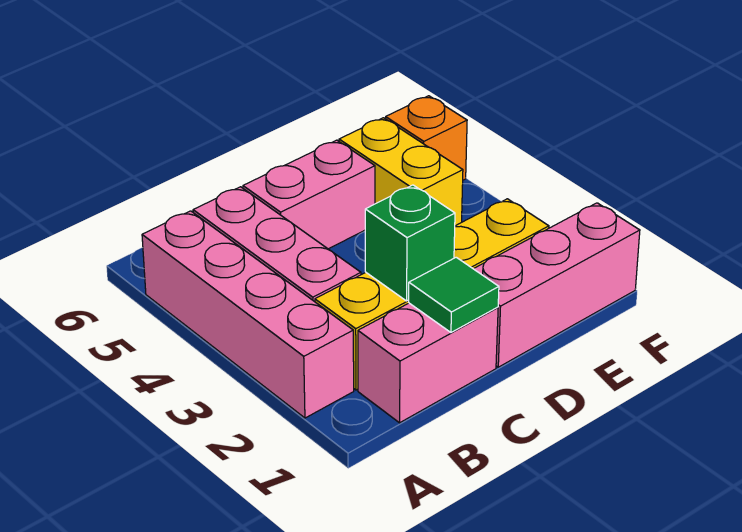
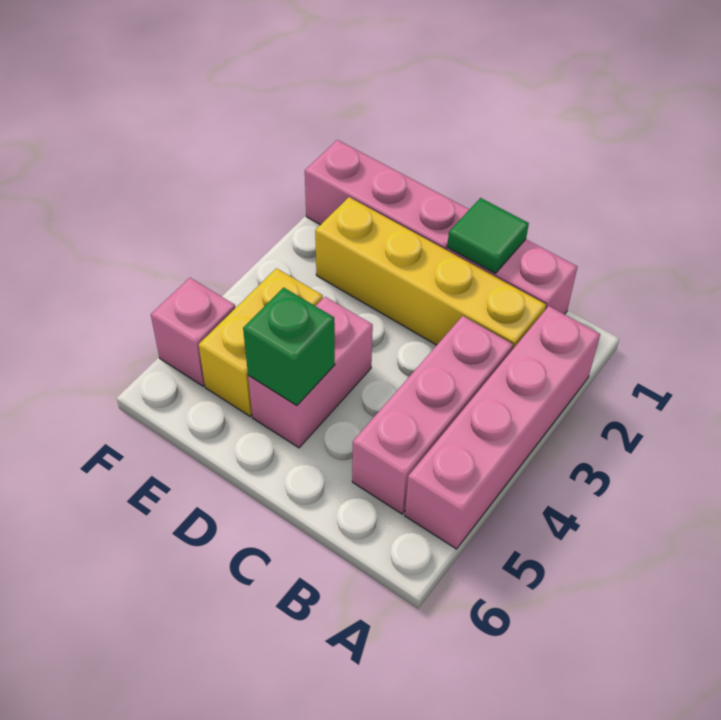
green 1x1 brick [365,185,455,301] -> green 1x1 brick moved to [243,288,335,405]
pink 1x2 brick [243,140,375,249] -> pink 1x2 brick turned to [248,297,373,448]
orange 1x1 brick [386,96,467,180] -> pink 1x1 brick [151,278,235,386]

